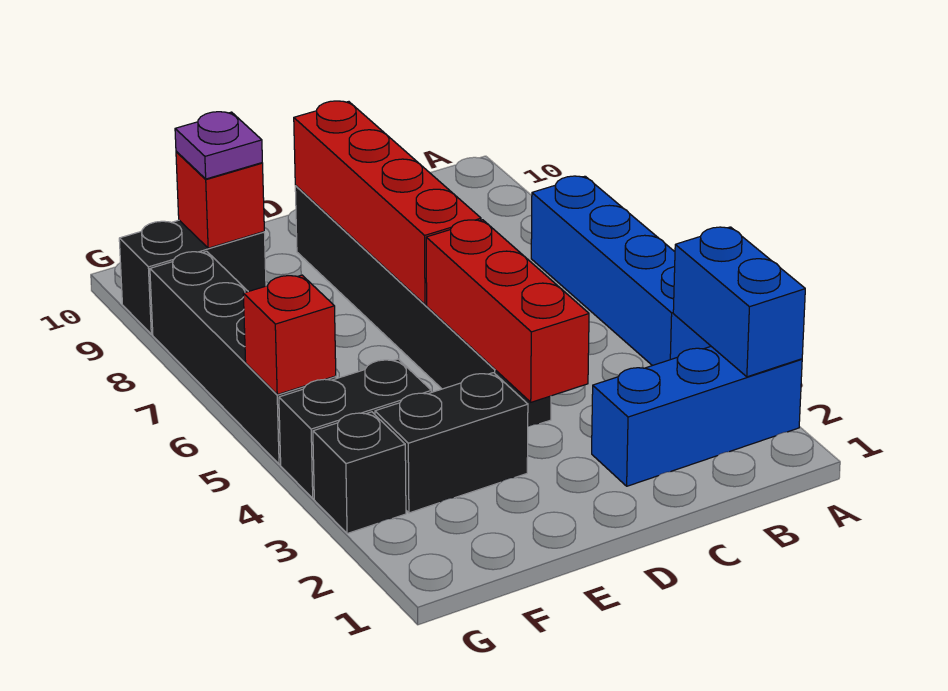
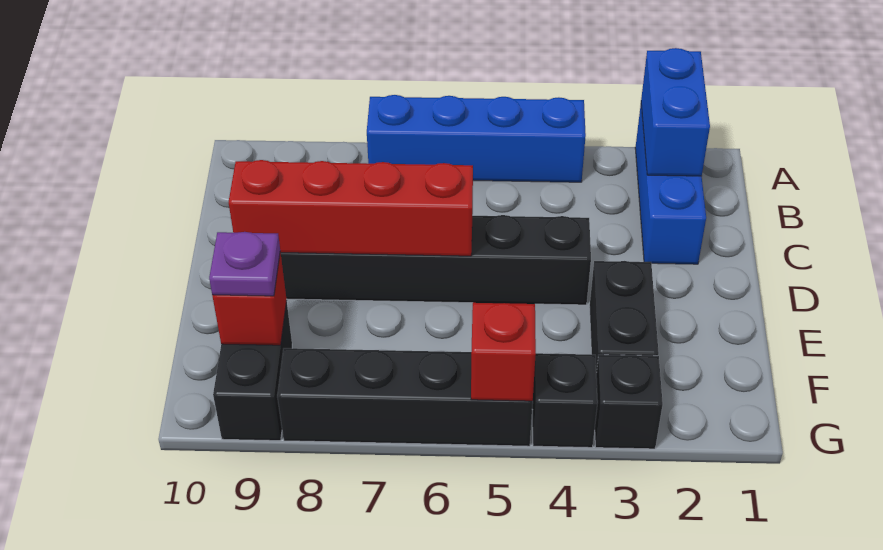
blue 1x2 brick [673,227,805,377] -> blue 1x2 brick turned to [641,48,710,176]
red 1x3 brick [426,220,589,402] -> none
black 1x2 brick [279,359,431,498] -> black 1x1 brick [532,353,598,448]

